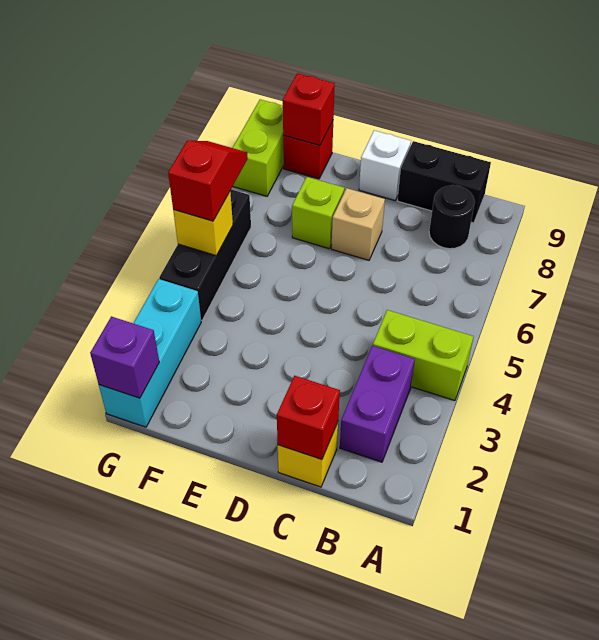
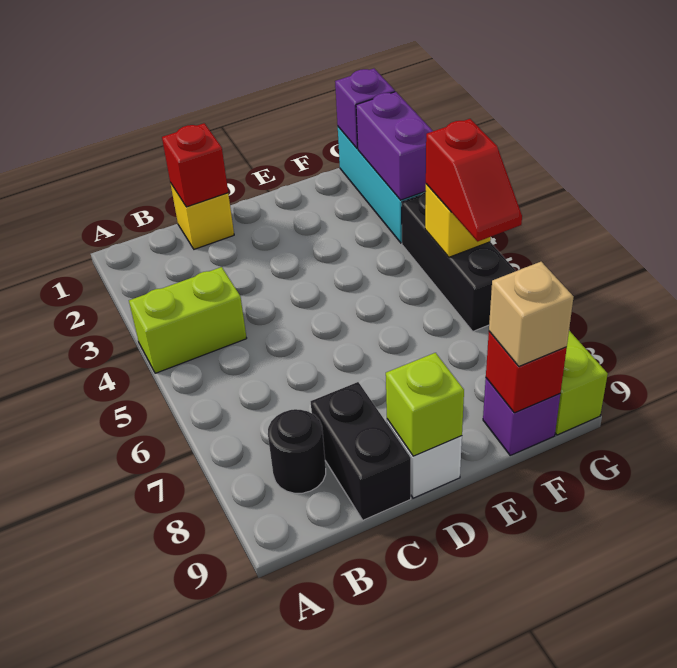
purple 1x2 brick [340,346,415,462] -> purple 1x2 brick moved to [356,92,433,200]
black 1x2 brick [397,141,491,223] -> black 1x2 brick turned to [311,382,411,520]
tan 1x1 brick [331,188,385,260] -> tan 1x1 brick moved to [489,262,573,367]
lime 1x1 brick [292,177,344,249] -> lime 1x1 brick moved to [386,353,464,456]
red 1x1 brick [283,121,333,179] -> purple 1x1 brick [483,378,560,455]

